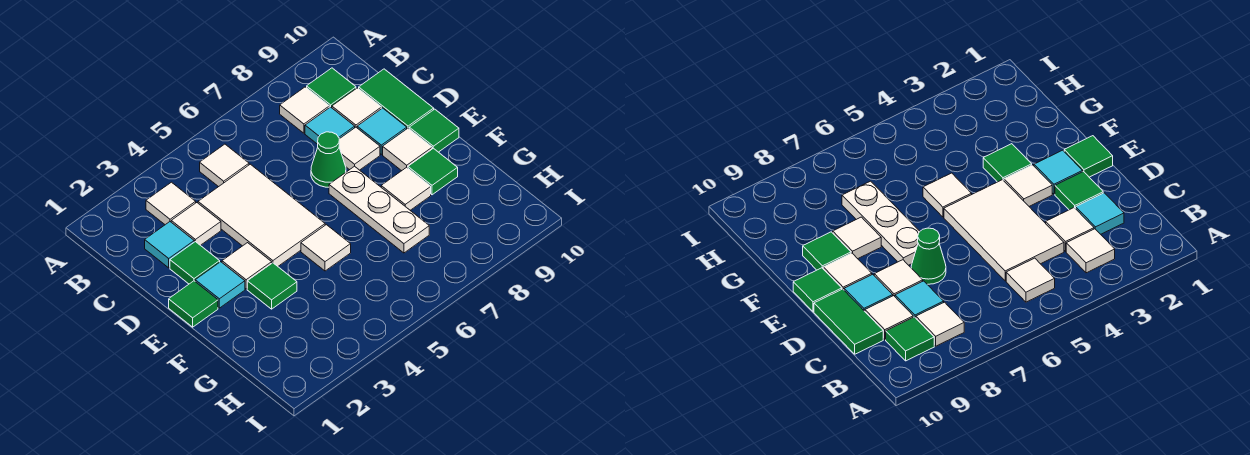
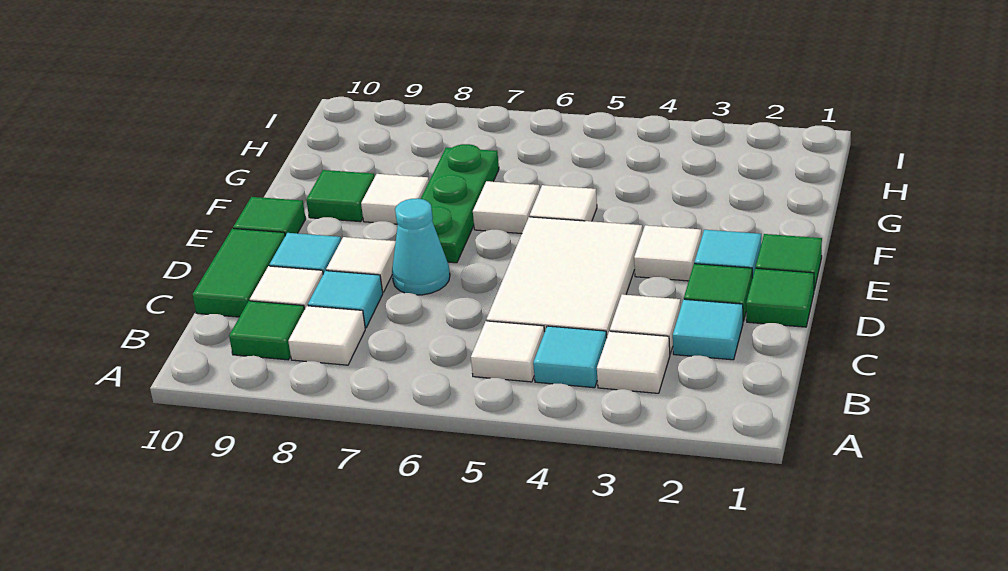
none -> cyan 1x1 tile [533,326,607,388]
green 1x1 cone [311,132,346,187] -> cyan 1x1 cone [392,198,450,295]
white 1x3 plate [329,166,429,253] -> green 1x3 plate [421,144,499,263]
white 1x1 tile [383,128,432,171] -> white 1x1 tile moved to [473,181,540,234]
green 1x1 tile [247,263,297,309] -> green 1x1 tile moved to [746,268,814,327]

